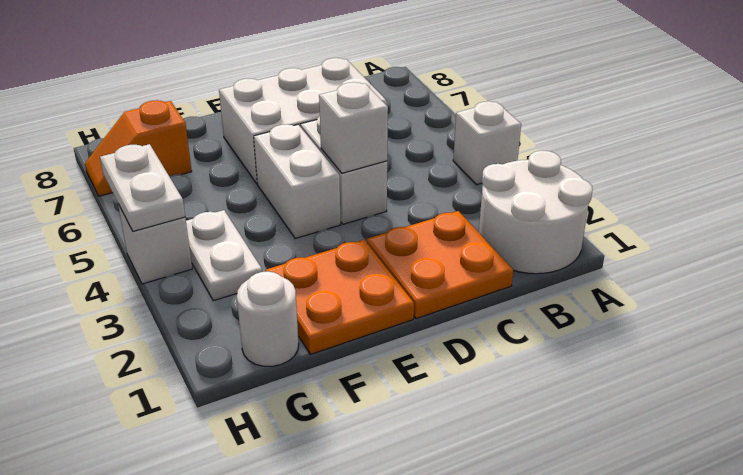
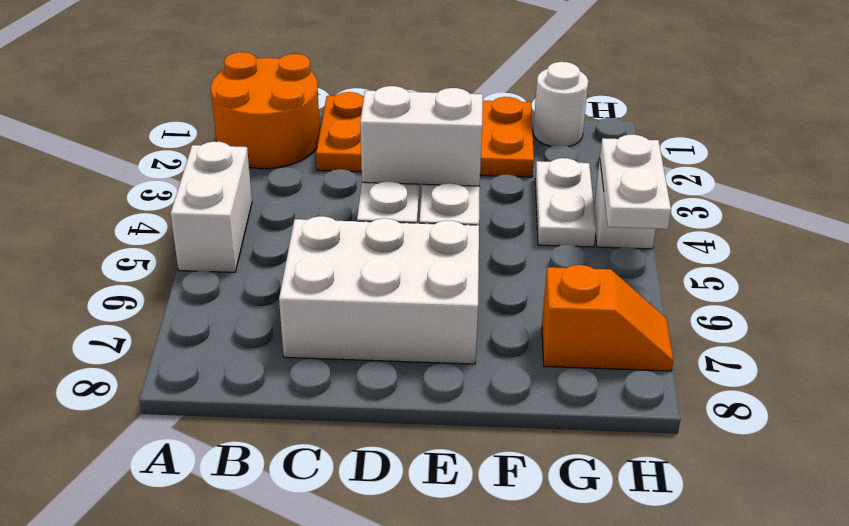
white 2x2 round brick [479,151,593,274] -> orange 2x2 round brick [211,52,320,169]
white 1x1 brick [453,101,521,184] -> white 1x2 brick [170,142,252,272]
white 1x1 brick [319,82,388,173] -> white 1x2 brick [360,86,483,186]

